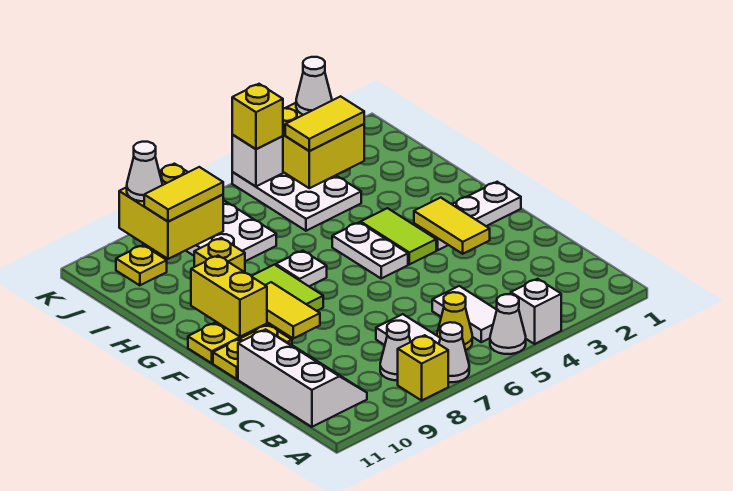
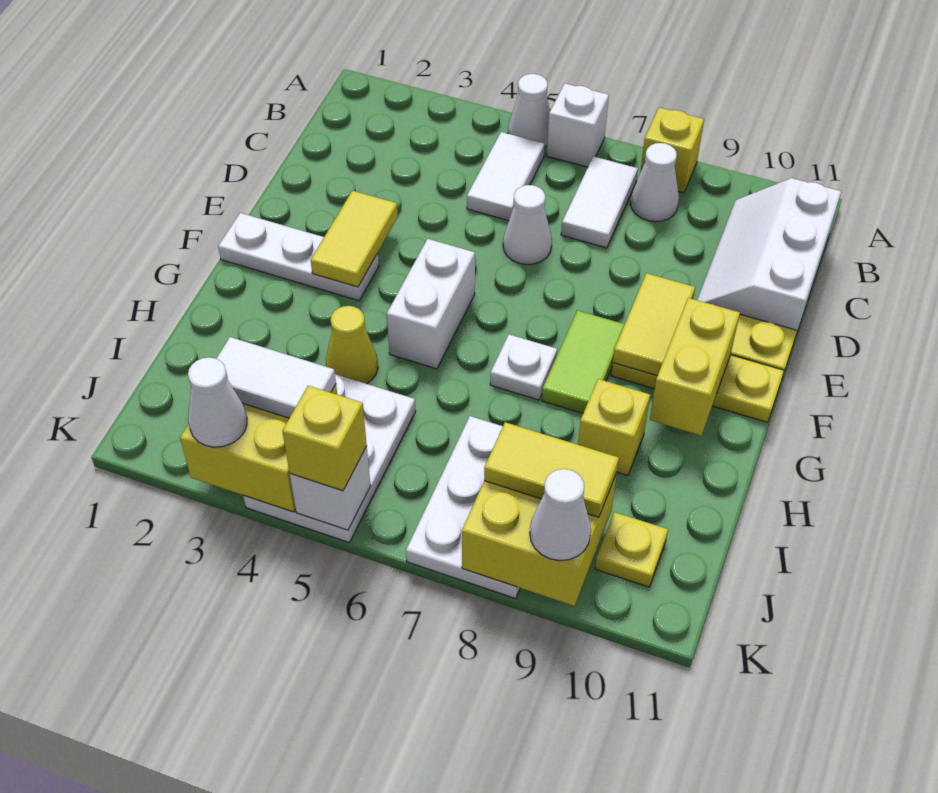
white 1x1 brick [511,279,561,344] -> white 1x1 brick moved to [547,83,609,167]
white 1x1 cone [439,322,469,382] -> white 1x1 cone moved to [503,185,552,265]
yellow 1x1 cone [437,292,472,350] -> yellow 1x1 cone moved to [326,306,378,384]
lime 1x2 tile [361,208,436,264] -> none
white 1x2 plate [332,222,408,278] -> white 1x2 brick [387,239,475,369]
yellow 1x2 tile [285,96,364,151] -> white 1x2 tile [216,337,336,418]

